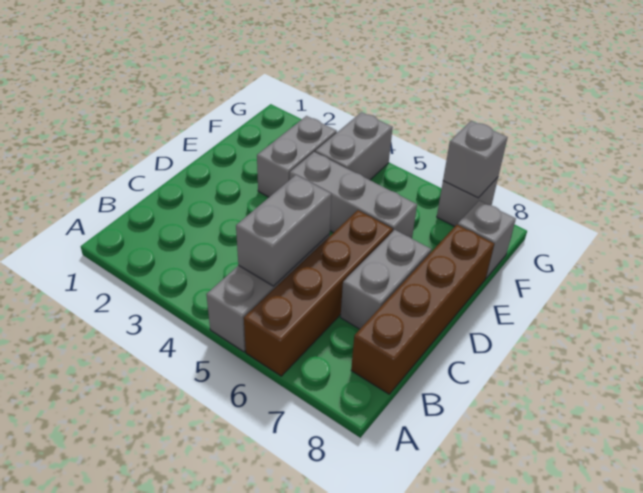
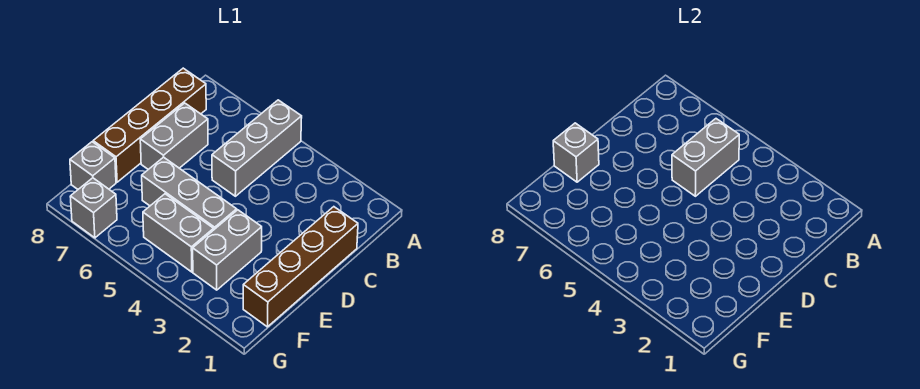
brown 1x4 brick [244,210,393,376] -> brown 1x4 brick moved to [243,207,358,327]
grey 1x2 brick [315,112,393,180] -> grey 1x2 brick turned to [143,194,214,272]
grey 1x1 brick [443,121,508,198] -> grey 1x1 brick moved to [553,123,599,182]

